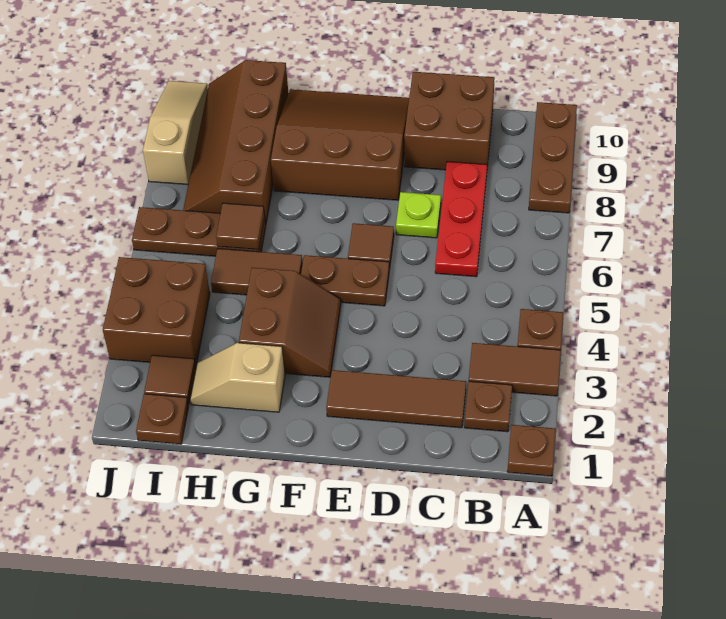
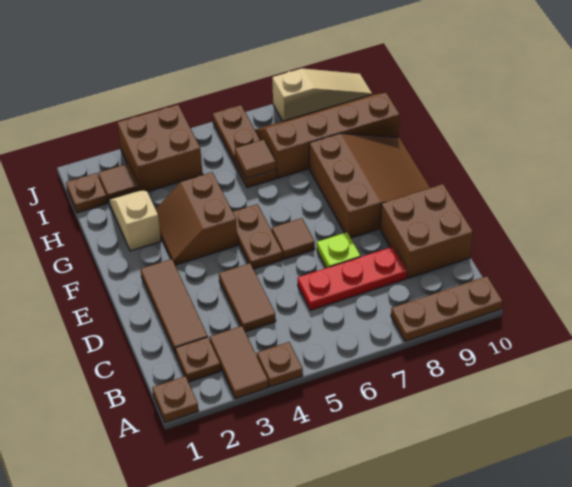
brown 2x2 slope [239,267,341,377] -> brown 2x2 slope turned to [156,172,238,265]
brown 1x2 tile [211,249,303,295] -> brown 1x2 tile moved to [219,263,276,332]

